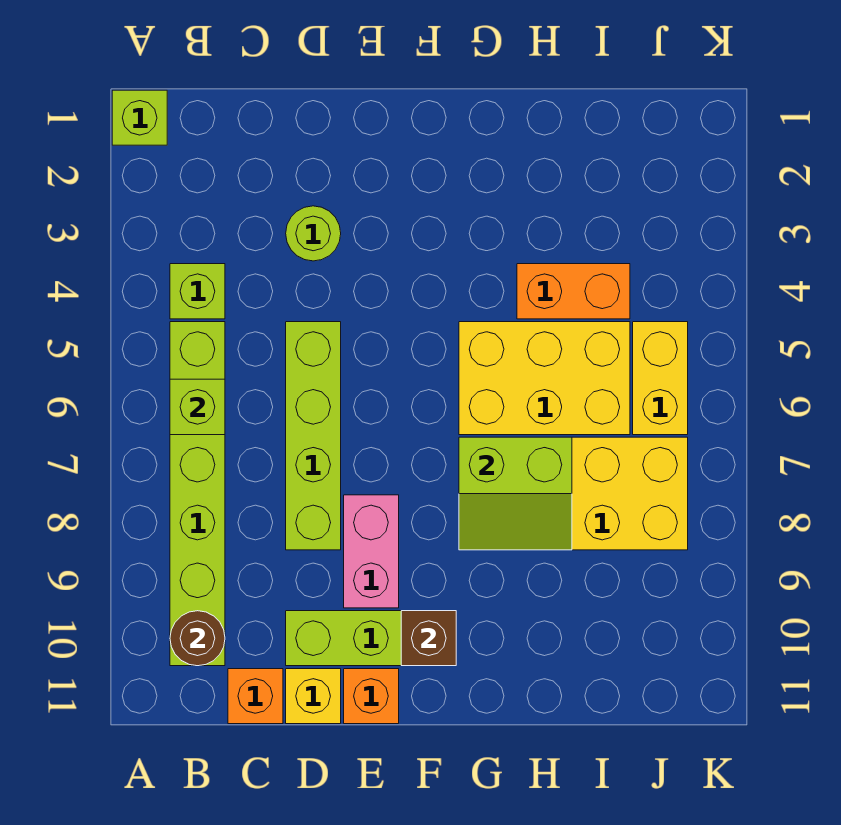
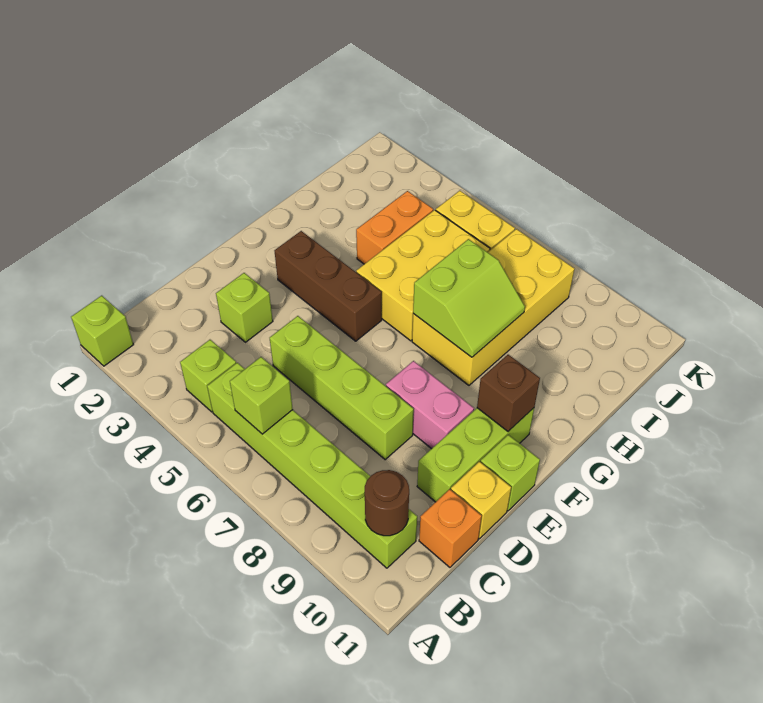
lime 1x1 round brick [286,206,341,261] -> lime 1x1 brick [216,273,273,342]
orange 1x1 brick [344,669,399,724] -> lime 1x1 brick [481,435,540,511]
none -> brown 1x3 brick [275,231,382,341]

